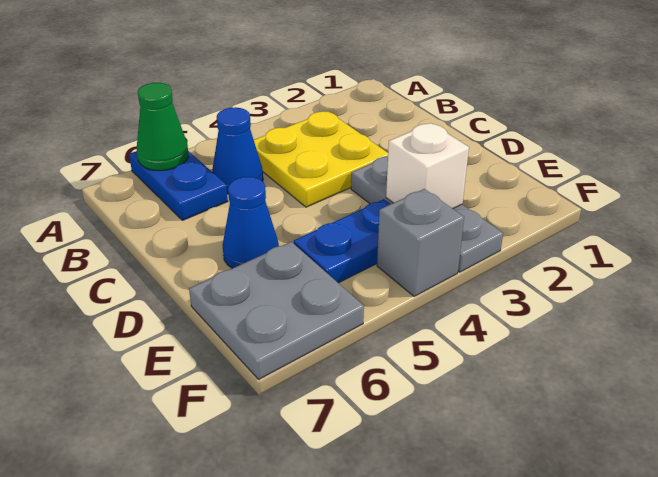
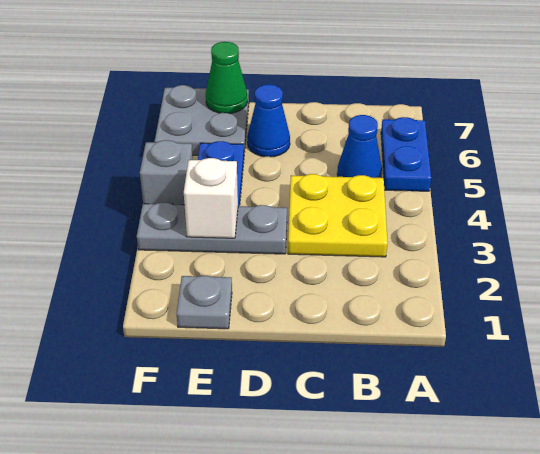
blue 1x2 plate [129,151,228,220] -> blue 1x2 plate turned to [381,117,431,191]
green 1x1 cone [137,83,189,171] -> green 1x1 cone moved to [206,42,248,113]
none -> grey 1x1 plate [177,276,232,329]

